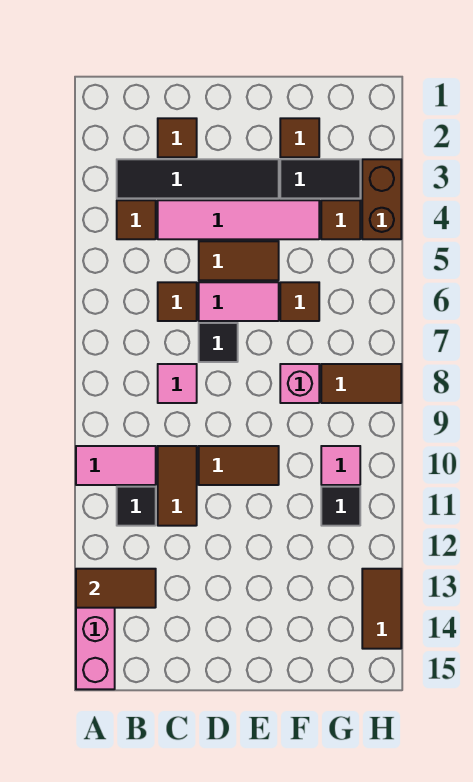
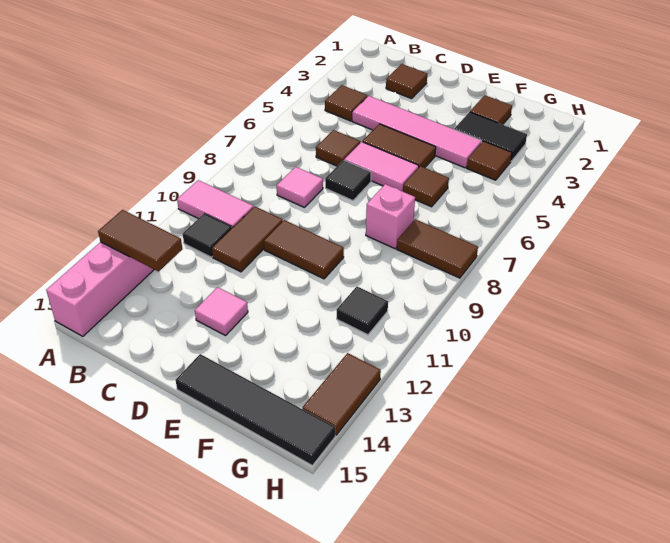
black 1x4 tile [117,159,279,198] -> black 1x4 tile moved to [176,354,335,465]
pink 1x1 tile [321,446,360,485] -> pink 1x1 tile moved to [195,287,248,336]
brown 1x2 brick [362,159,401,239] -> none

